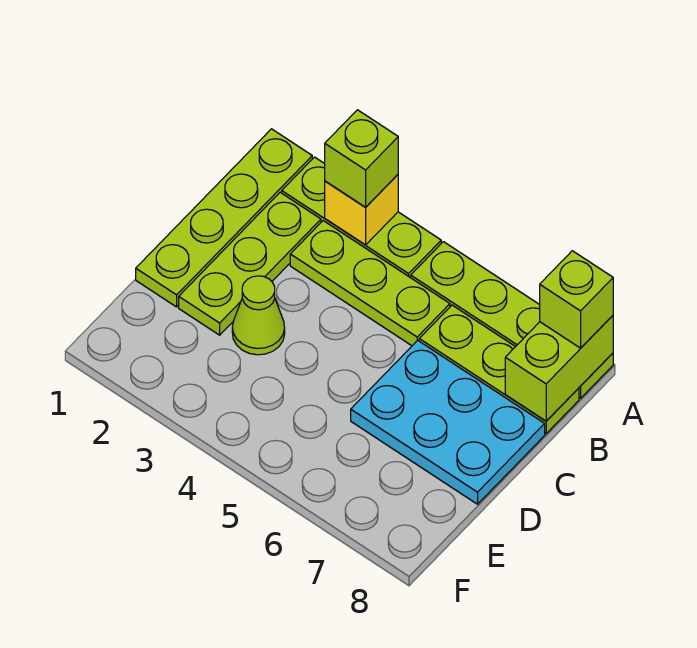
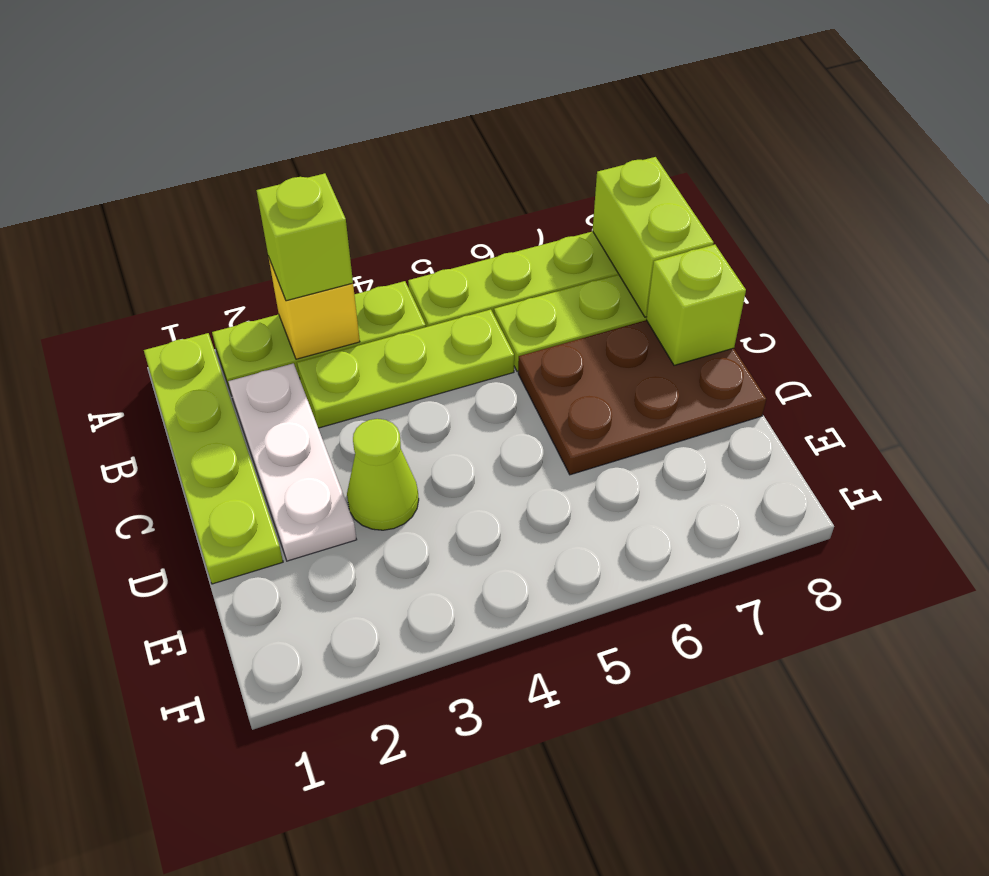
lime 1x1 brick [540,251,613,348] -> lime 1x1 brick moved to [646,245,746,365]
lime 1x3 plate [179,192,321,335] -> white 1x3 plate [228,363,357,561]
cyan 2x3 plate [351,340,545,504] -> brown 2x3 plate [518,320,766,475]

